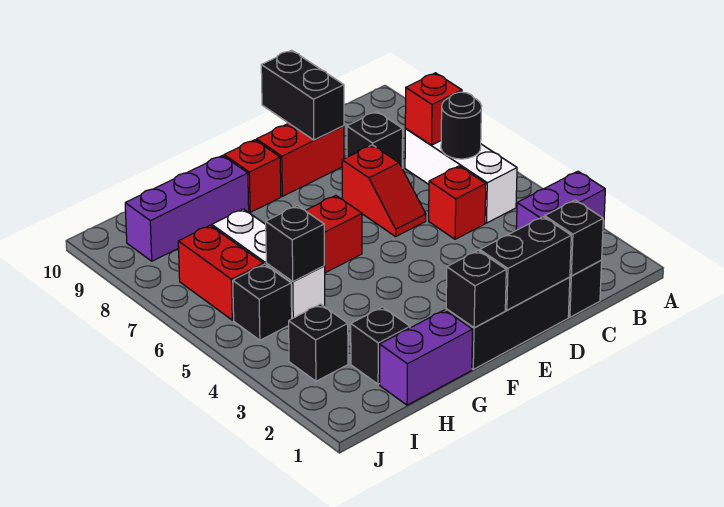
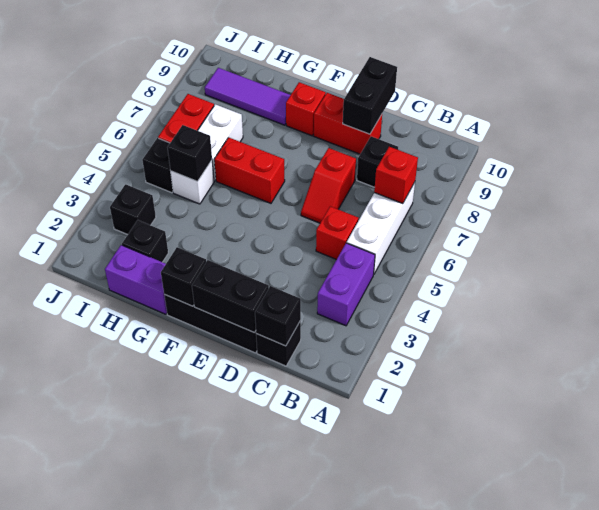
purple 1x2 brick [516,171,605,230] -> purple 1x2 brick turned to [317,243,375,326]
black 1x1 round brick [441,92,481,159] -> none
purple 1x3 brick [125,156,249,261] -> purple 1x3 tile [205,68,290,125]

